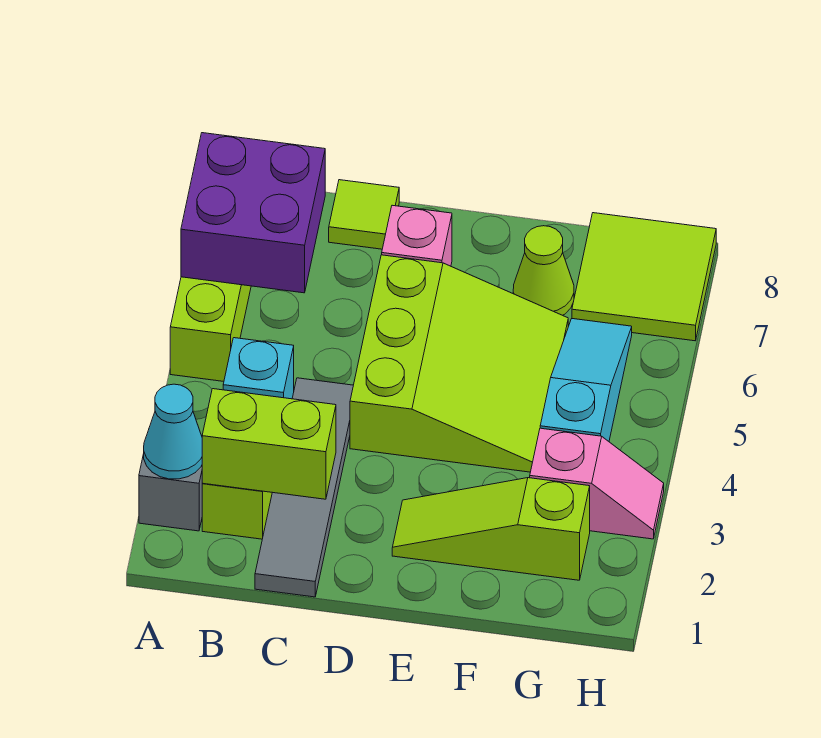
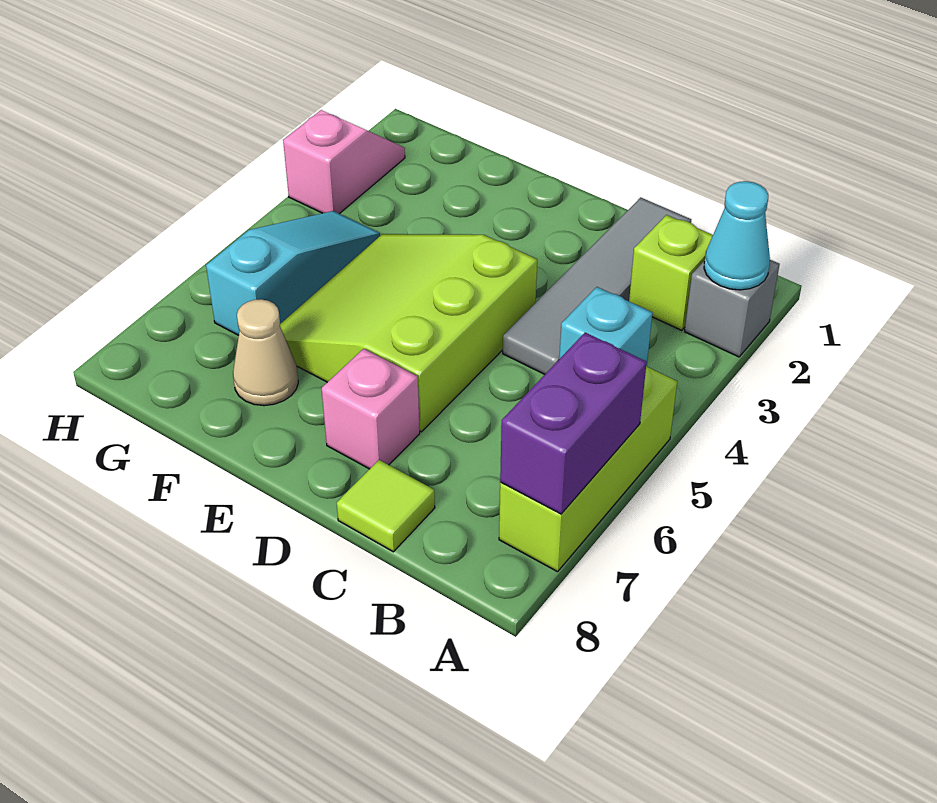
purple 2x2 brick [181,133,325,293] -> purple 1x2 brick [500,333,647,514]
lime 1x2 brick [202,389,336,499] -> none
lime 1x3 slope [392,478,590,580] -> none
lime 1x1 cone [513,226,574,315] -> tan 1x1 cone [233,299,298,406]
pink 1x2 slope [530,428,664,539] -> pink 1x2 slope turned to [283,110,405,214]
cyan 1x3 slope [540,319,632,441] -> cyan 1x3 slope turned to [206,211,380,335]
lime 2x2 tile [572,213,716,341] -> none

